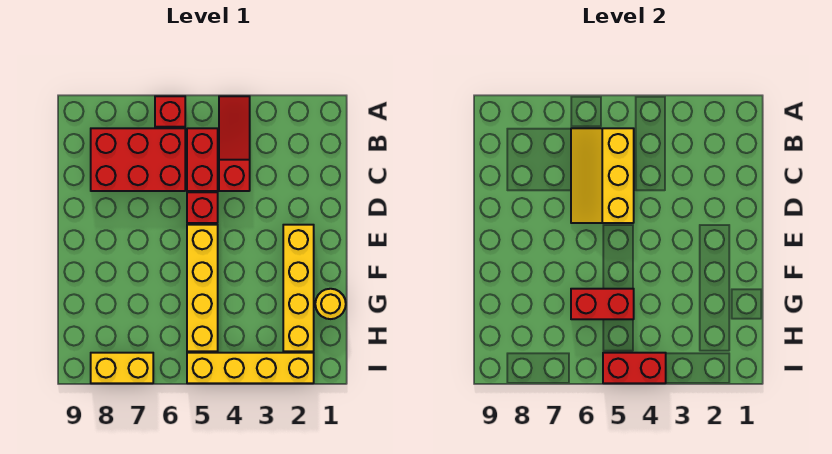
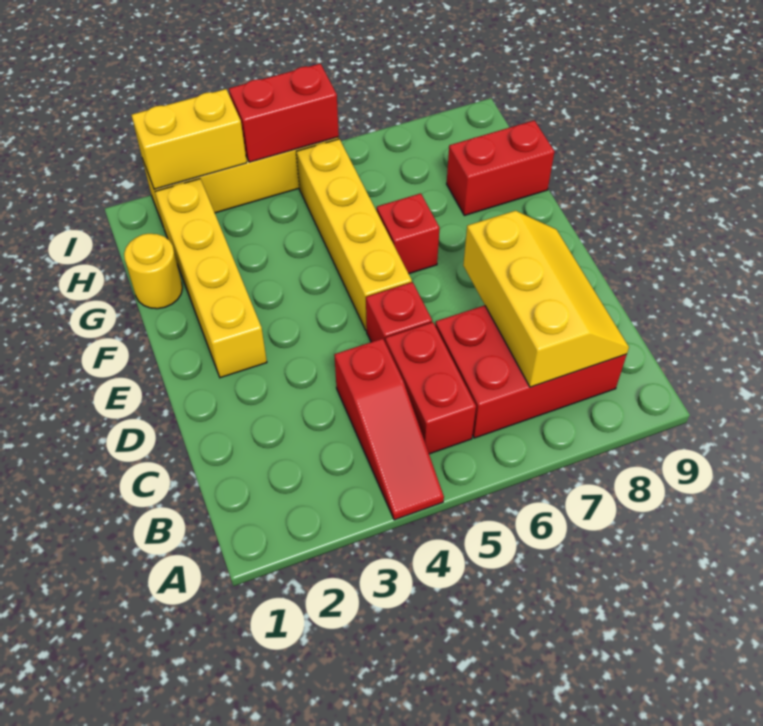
red 1x1 brick [155,96,185,127] -> red 1x1 brick moved to [377,193,440,274]
yellow 2x3 slope [571,128,634,223] -> yellow 2x3 slope moved to [463,211,629,387]
red 1x2 brick [571,289,634,319] -> red 1x2 brick moved to [447,120,555,216]
yellow 1x2 brick [91,353,153,383] -> yellow 1x2 brick moved to [131,89,247,189]

